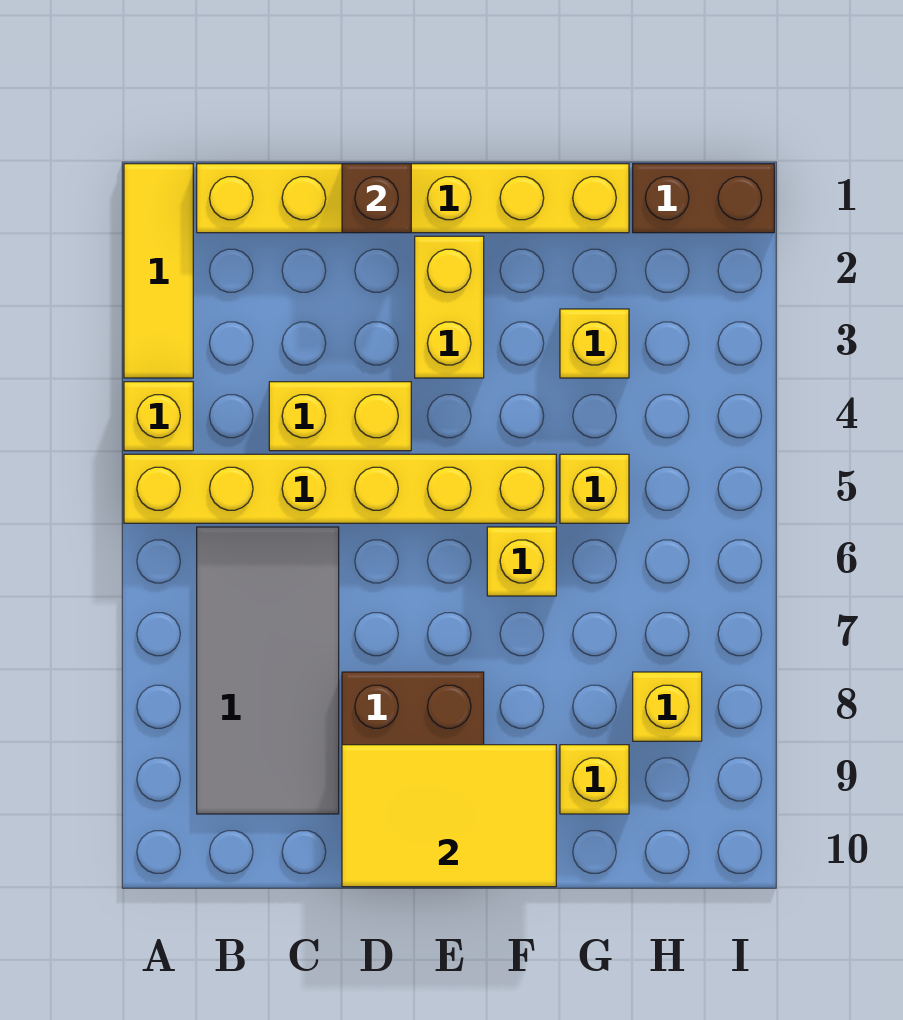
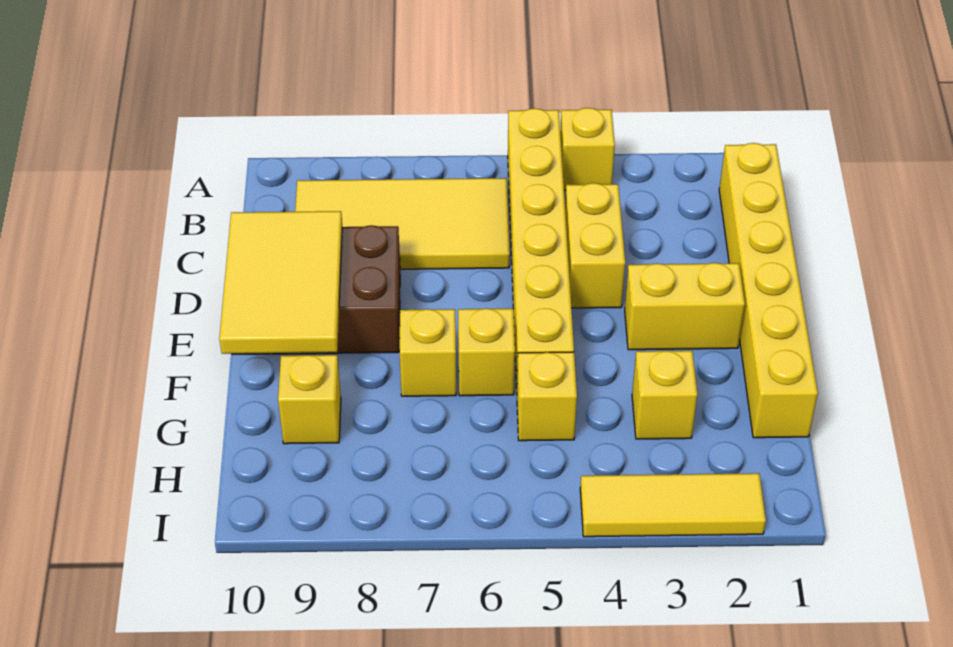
yellow 1x3 tile [124,164,193,378] -> yellow 1x3 tile moved to [580,473,766,537]
grey 2x4 tile [197,527,339,814] -> yellow 2x4 tile [295,178,510,269]
brown 1x1 brick [342,164,411,233] -> none
brown 1x2 brick [633,164,774,233] -> none
yellow 1x1 brick [633,672,702,741] -> yellow 1x1 brick moved to [399,309,456,396]

